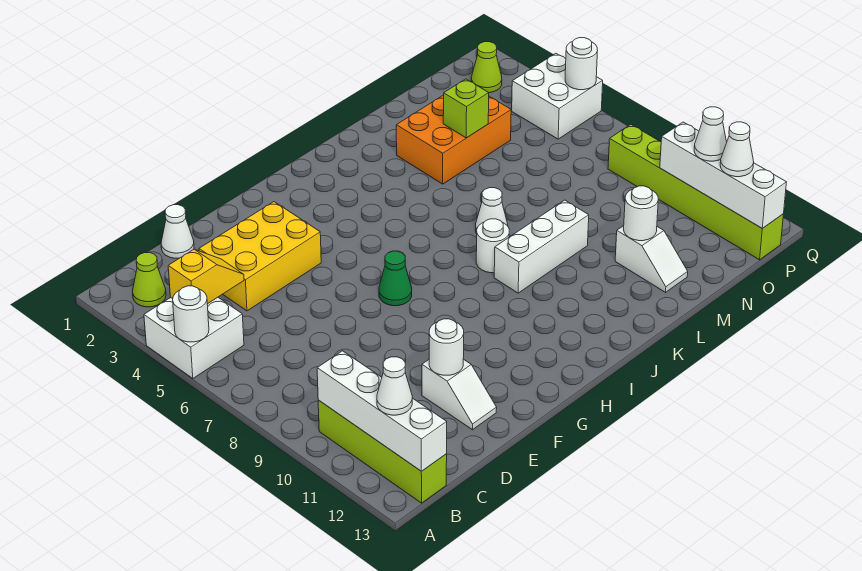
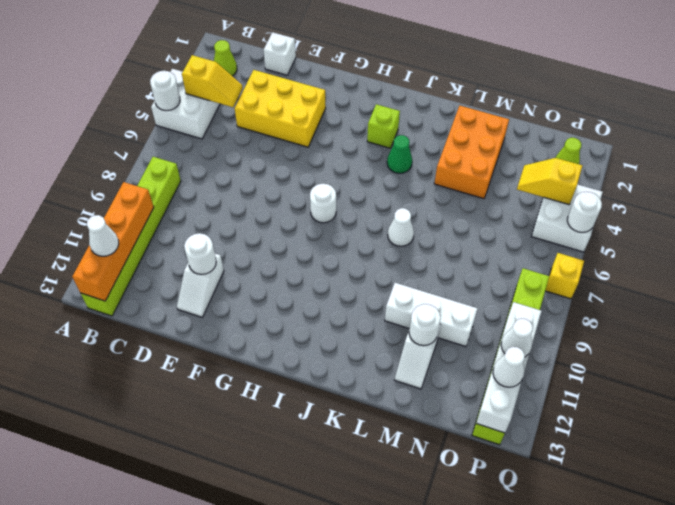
lime 1x4 brick [318,400,447,503] -> lime 1x6 brick [81,157,181,316]
white 1x4 brick [317,351,447,471] -> orange 1x4 brick [72,182,154,301]
white 1x1 cone [161,205,194,258] -> white 1x1 brick [263,32,296,75]
green 1x1 cone [379,251,412,306] -> green 1x1 cone moved to [387,135,412,173]
white 1x1 round brick [476,219,509,273] -> white 1x1 round brick moved to [310,184,336,223]
white 1x3 brick [494,200,589,293] -> white 1x3 brick moved to [385,283,478,347]
orange 2x3 brick [396,95,511,184] -> orange 2x3 brick turned to [434,106,509,199]
lime 1x1 brick [443,79,489,138] -> lime 1x1 brick moved to [367,104,400,148]
none -> yellow 1x2 slope [517,158,582,205]
none -> yellow 1x1 brick [545,253,584,299]

